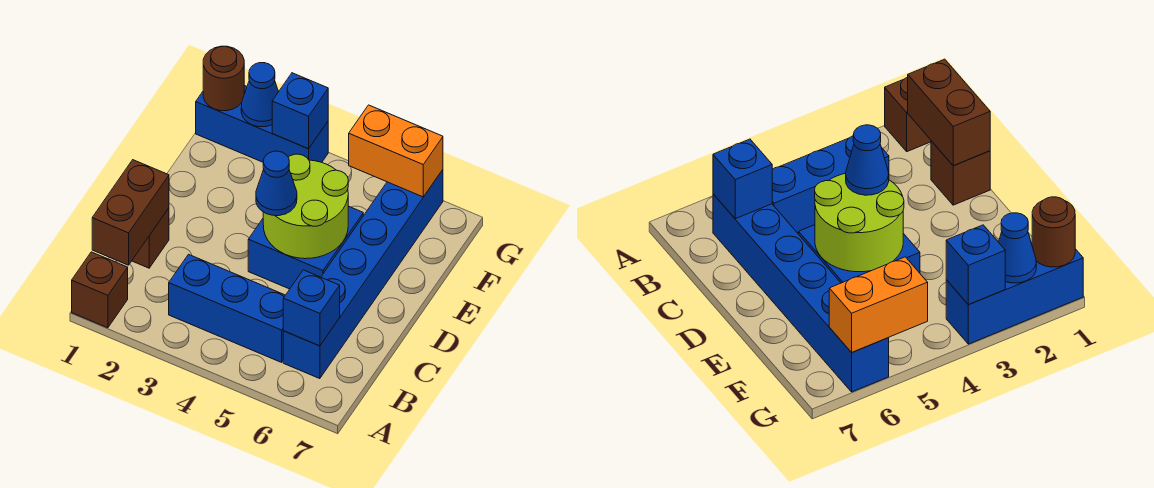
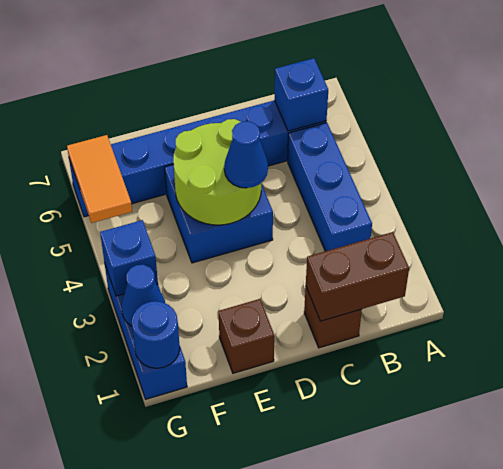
brown 1x1 brick [72,252,128,328] -> brown 1x1 brick moved to [219,299,274,373]
brown 1x1 round brick [203,46,244,111] -> blue 1x1 round brick [132,301,180,368]
orange 1x2 brick [349,105,443,197] -> orange 1x2 tile [67,135,132,223]

